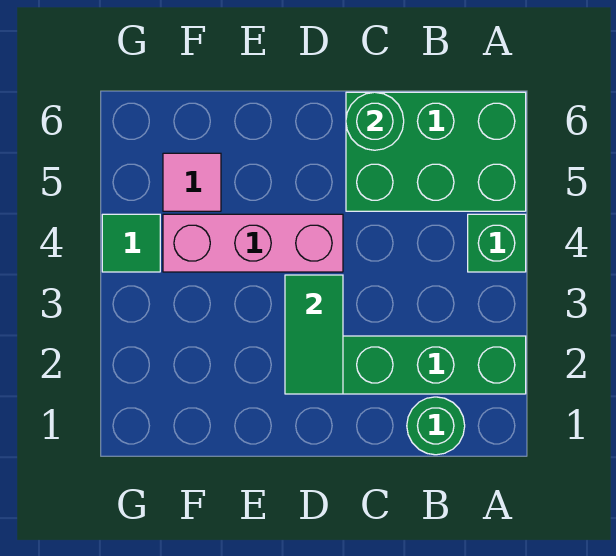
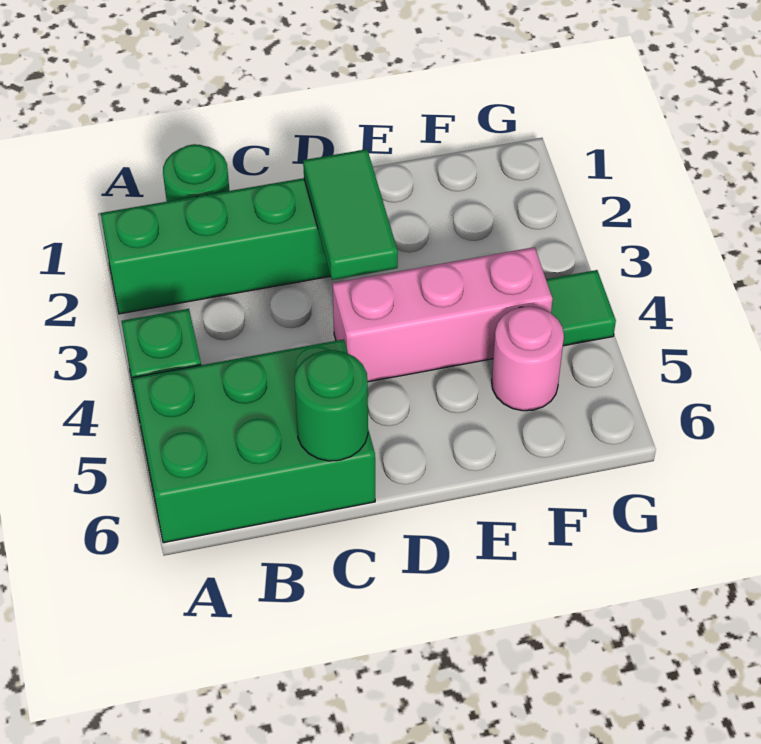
pink 1x1 tile [163,153,221,211] -> pink 1x1 round brick [492,307,564,411]

